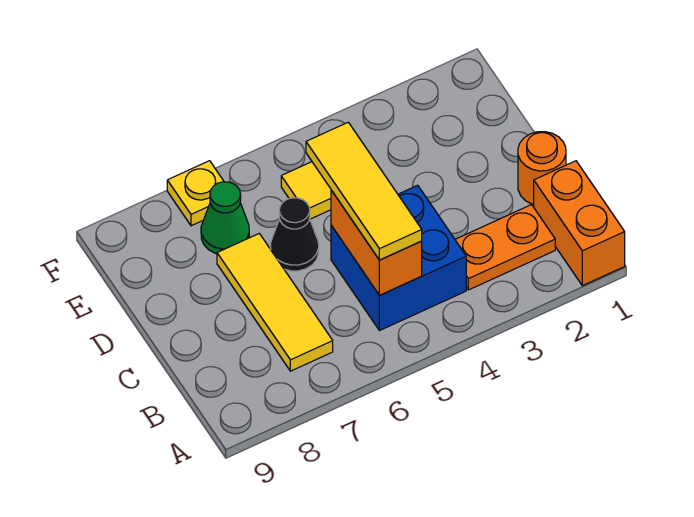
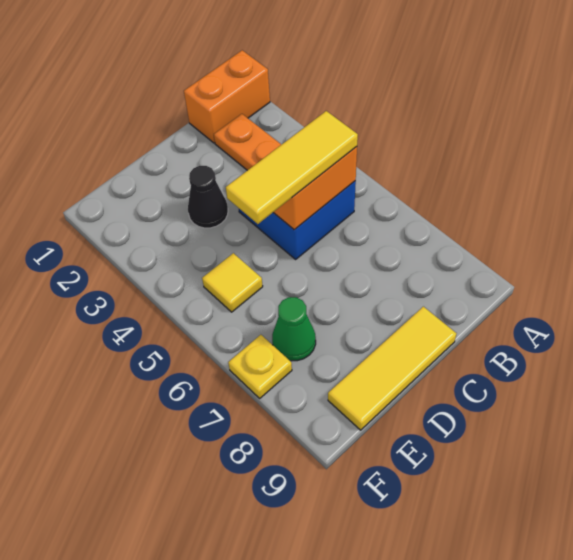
yellow 1x3 tile [217,234,333,371] -> yellow 1x3 tile moved to [328,307,456,430]
orange 1x1 round brick [518,132,566,205] -> none
black 1x1 cone [270,198,319,271] -> black 1x1 cone moved to [188,166,228,228]

